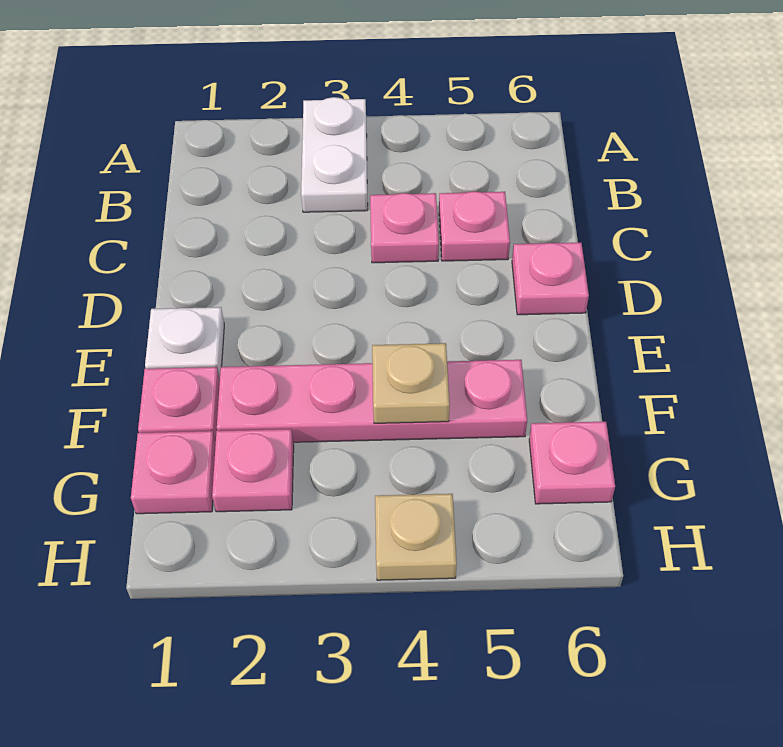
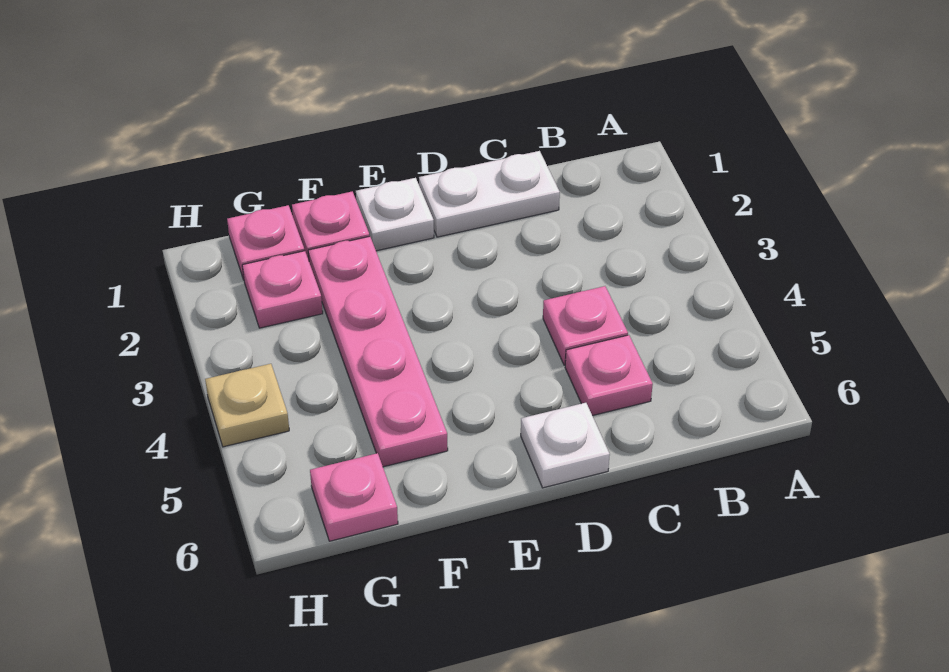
white 1x2 plate [301,97,368,212] -> white 1x2 plate moved to [419,151,560,237]
pink 1x1 plate [512,243,589,315] -> white 1x1 plate [521,403,610,488]
tan 1x1 plate [372,343,450,423] -> none

